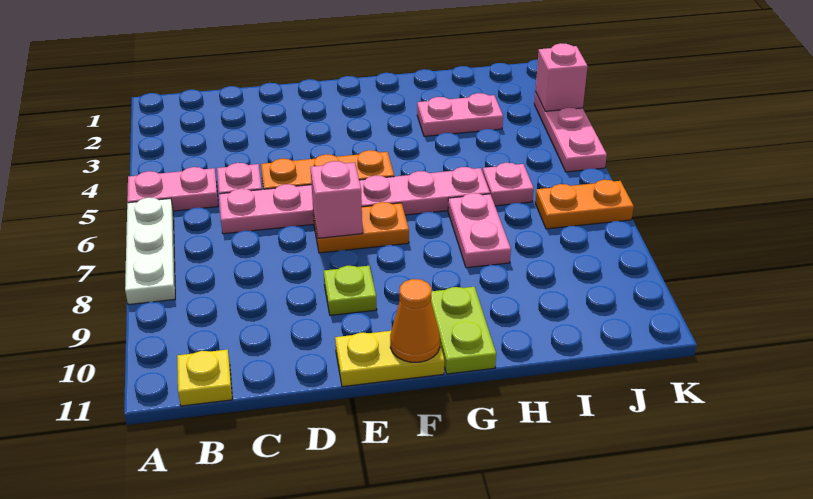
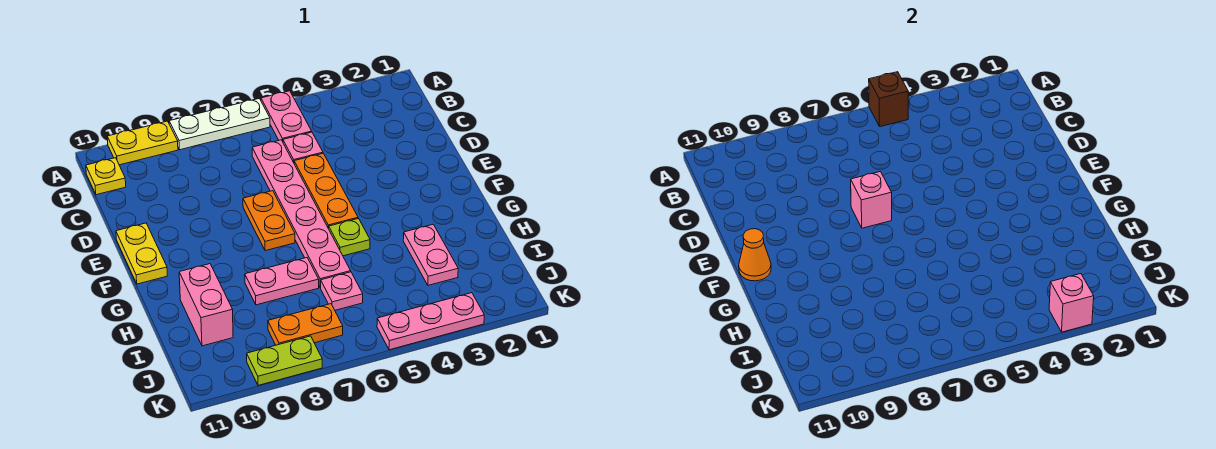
none -> brown 1x1 brick [869,72,908,127]
none -> yellow 1x2 plate [107,121,178,165]
lime 1x1 plate [324,266,377,315] -> lime 1x1 plate moved to [329,219,370,256]
lime 1x2 plate [431,287,496,374] -> lime 1x2 plate moved to [247,336,322,385]
none -> pink 1x2 brick [179,264,233,346]
orange 1x2 plate [535,180,634,229] -> orange 1x2 plate turned to [268,304,343,345]

